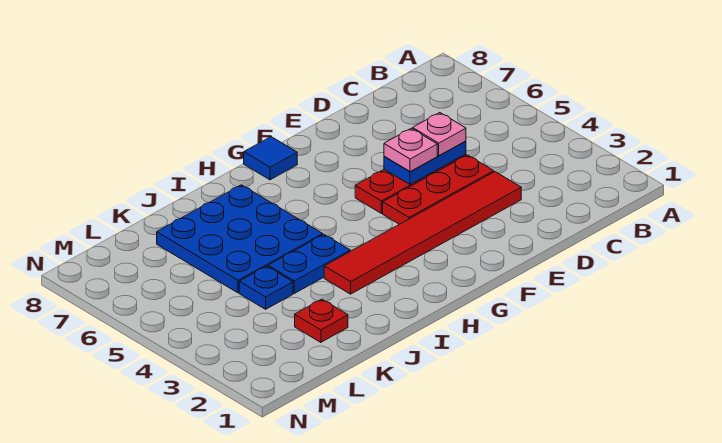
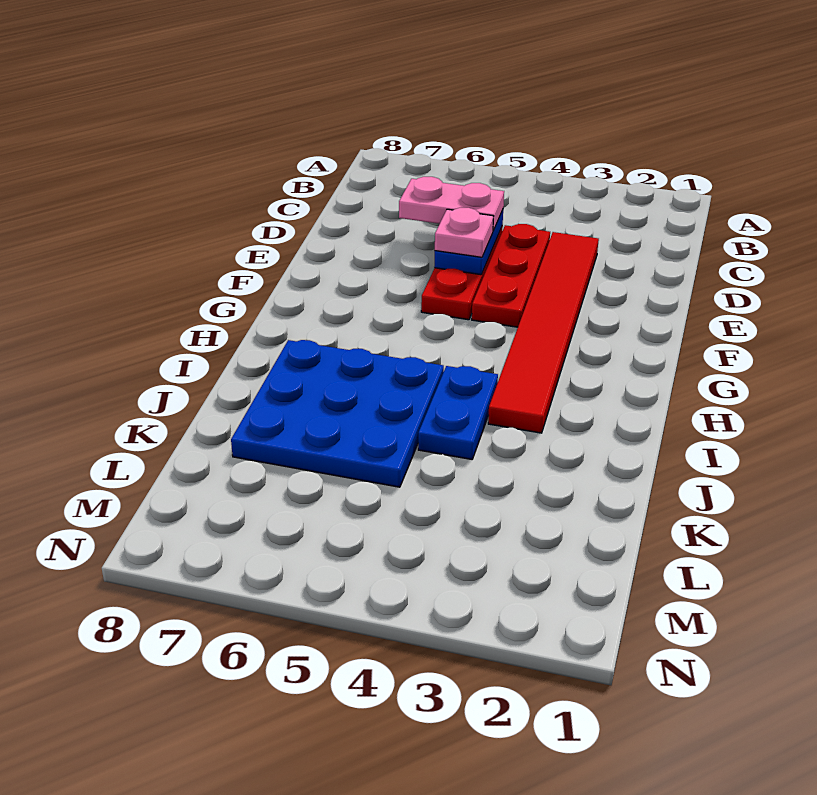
pink 1x1 plate [413,113,466,156] -> pink 1x2 plate [399,177,504,231]
blue 1x1 tile [244,137,297,180] -> none
red 1x1 plate [295,299,348,342] -> none
blue 1x1 plate [239,266,293,309] -> none

